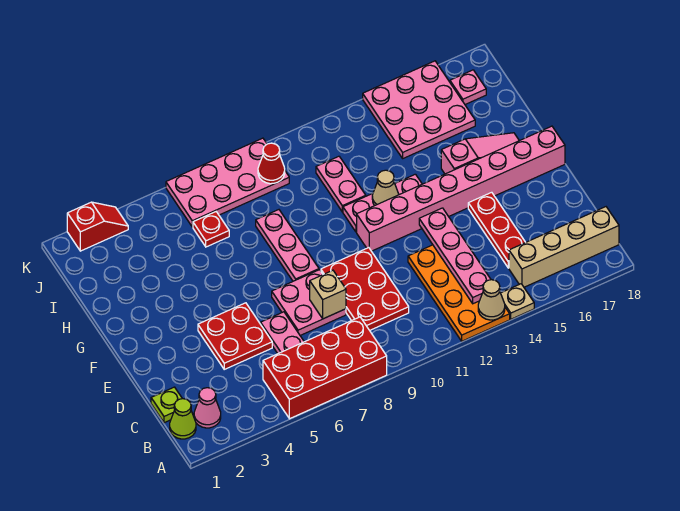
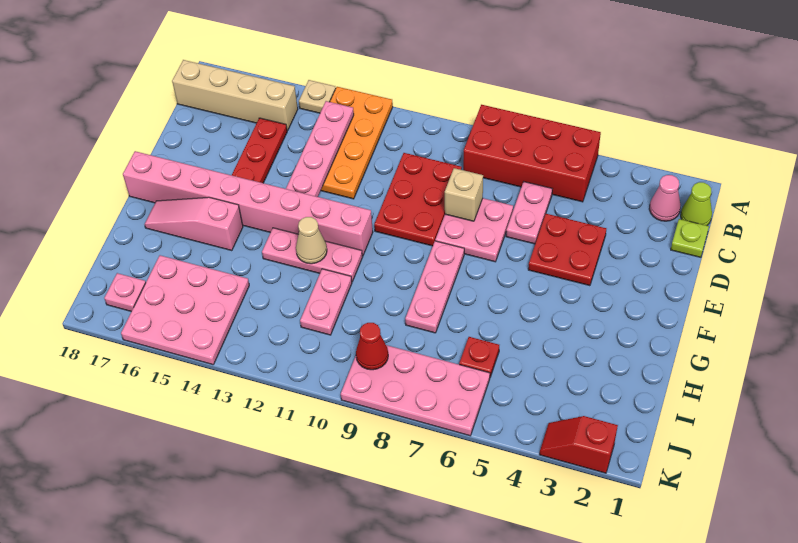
tan 1x1 cone [478,280,505,320] -> none

